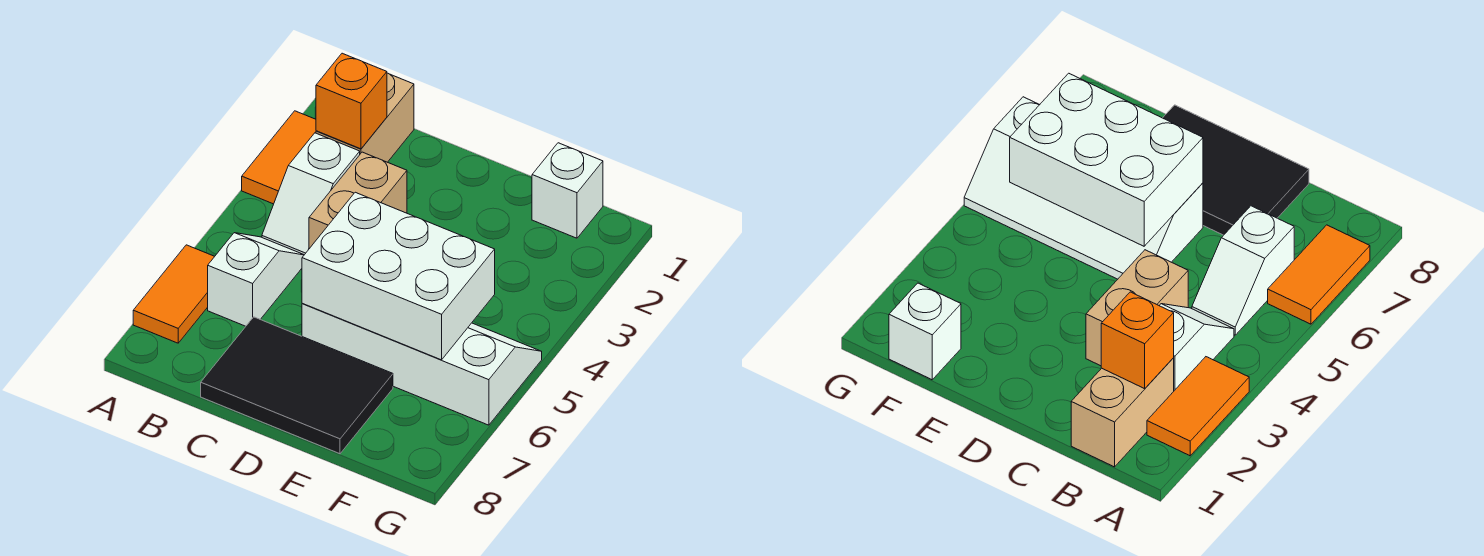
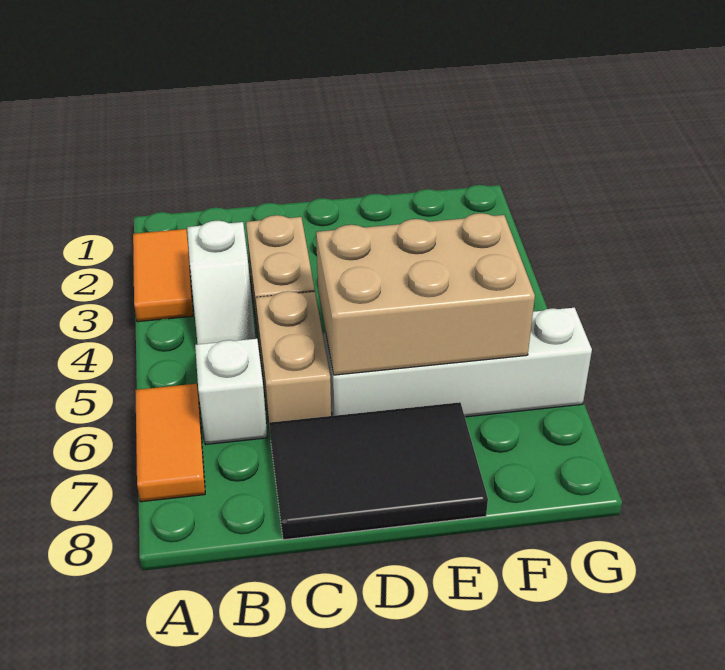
tan 1x2 brick [316,73,414,162] -> tan 1x2 brick moved to [256,291,331,430]
orange 1x1 brick [316,53,387,149] -> none
white 2x3 brick [302,192,495,360] -> tan 2x3 brick [316,213,535,375]
white 1x1 brick [532,143,603,238] -> none

